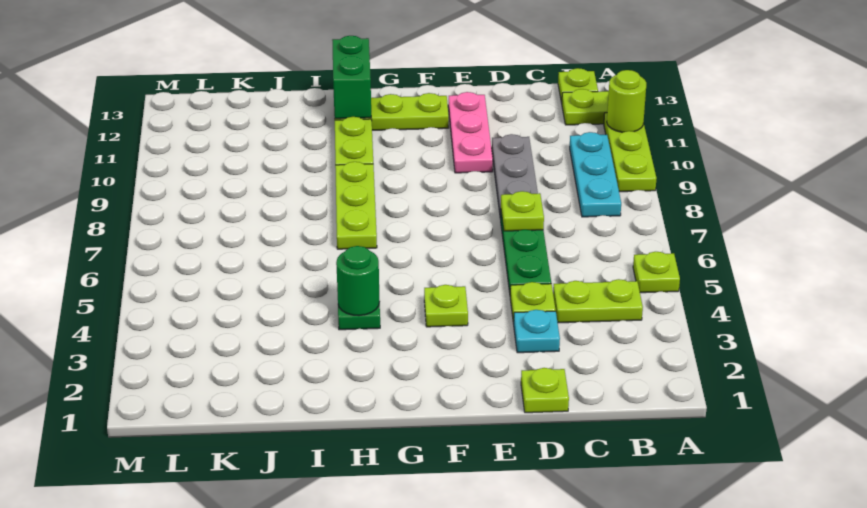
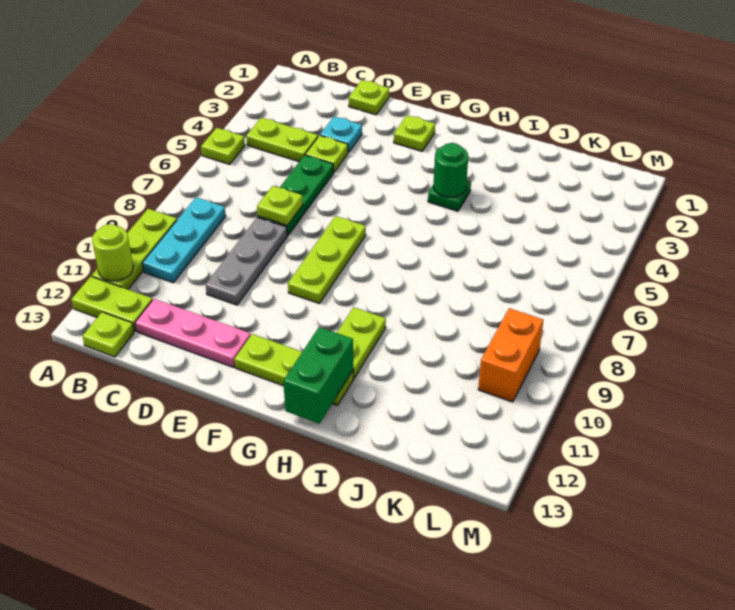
pink 1x3 plate [448,92,493,173] -> pink 1x3 plate turned to [135,299,251,368]
lime 1x1 plate [424,285,468,327] -> lime 1x1 plate moved to [394,115,435,151]
lime 1x3 plate [335,162,377,249] -> lime 1x3 plate moved to [288,216,366,304]
none -> orange 1x2 brick [478,308,543,402]

